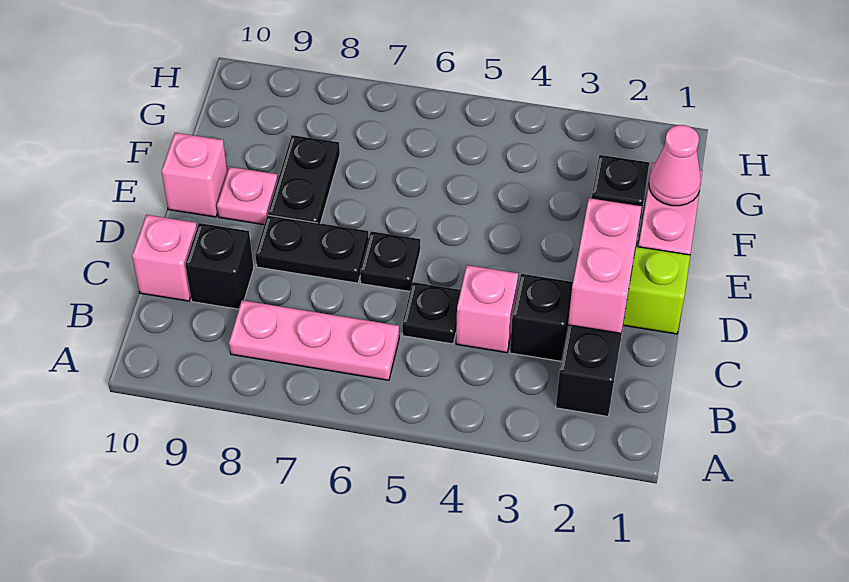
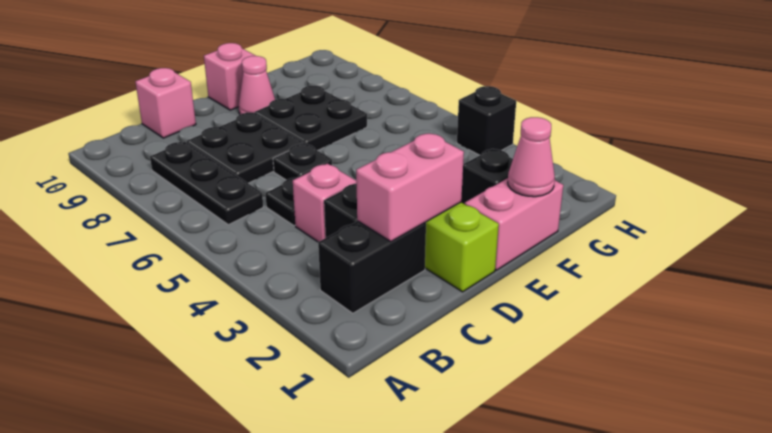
pink 1x3 plate [229,300,399,380] -> black 1x3 plate [150,142,263,225]
black 1x1 brick [185,223,254,309] -> black 1x1 brick moved to [457,86,516,155]
black 1x2 plate [255,215,369,283] -> black 2x2 plate [186,113,304,183]
black 1x2 plate [268,135,340,223] -> black 2x2 plate [255,86,367,151]
pink 1x1 plate [217,167,278,225] -> pink 1x1 cone [238,56,275,114]

